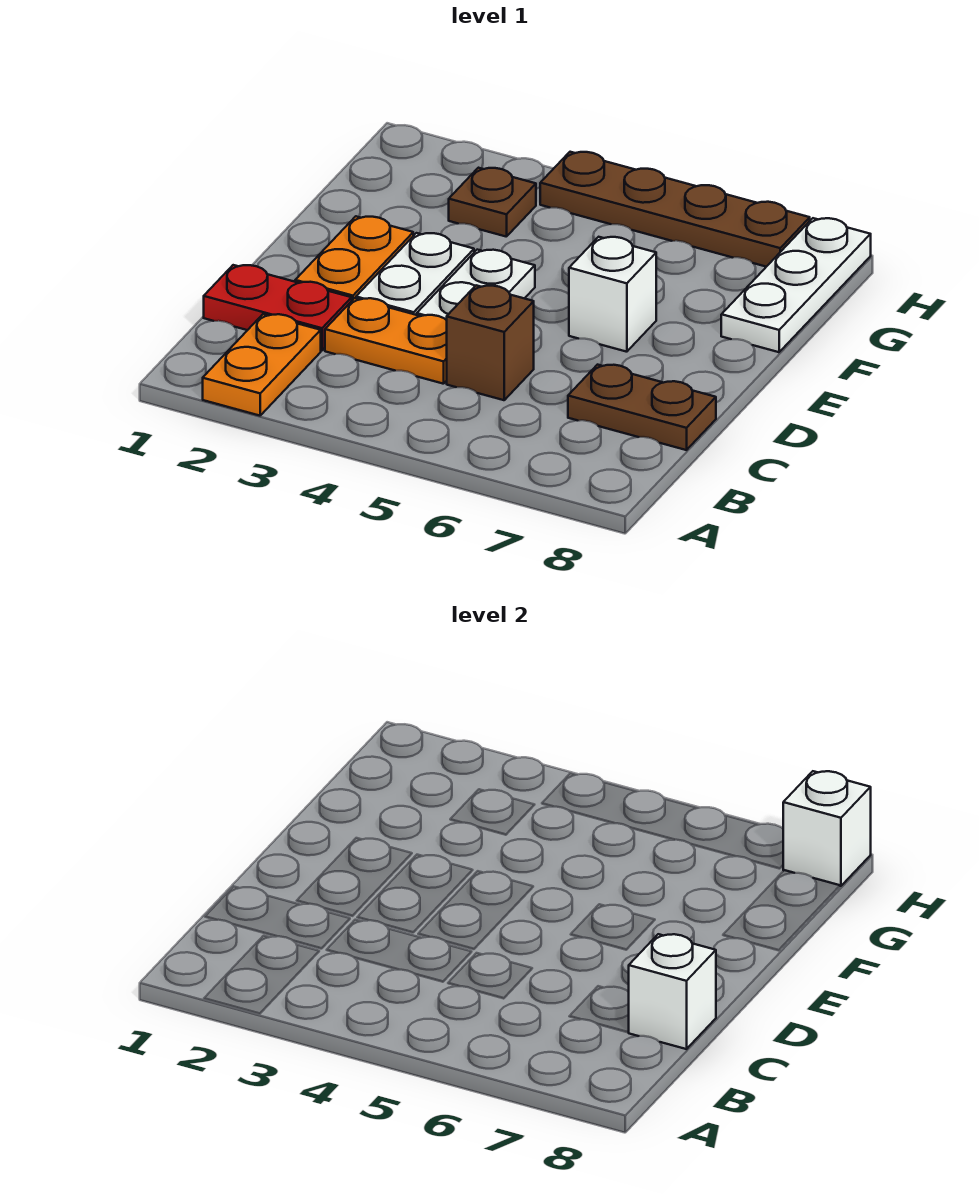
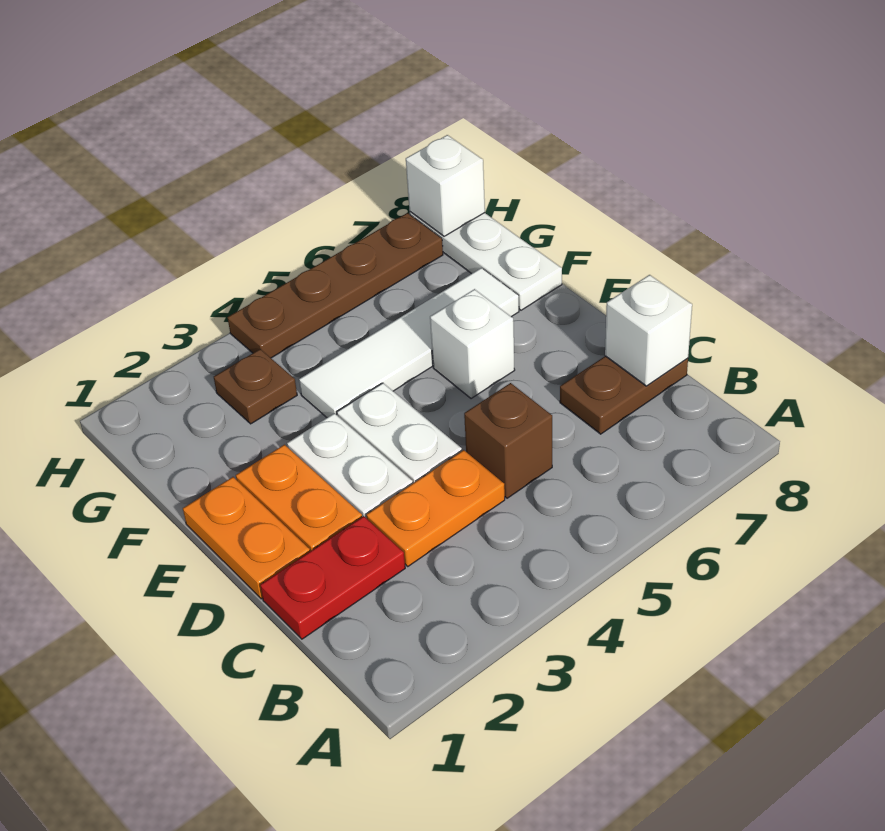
orange 1x2 plate [203,314,321,416] -> orange 1x2 plate moved to [183,477,310,599]
none -> white 1x4 tile [299,268,519,418]

